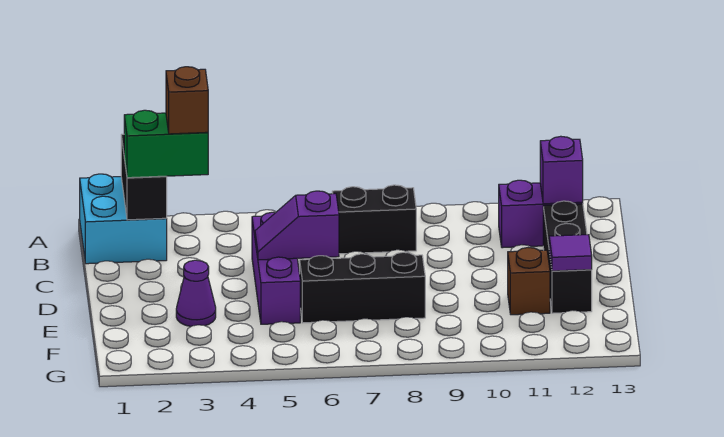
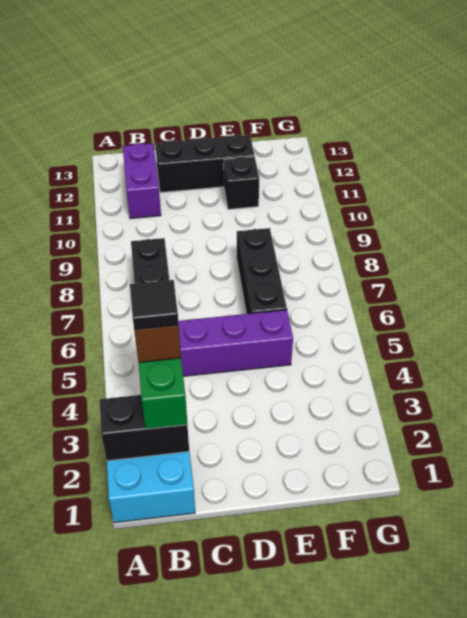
none -> black 1x1 tile [130,280,179,330]
purple 1x1 brick [540,136,583,204] -> none
purple 1x2 slope [255,191,339,260] -> none
purple 1x1 cone [176,260,216,326] -> none
brown 1x1 brick [508,248,550,315] -> black 1x1 brick [224,157,259,209]
purple 1x1 tile [549,235,592,271] -> none

